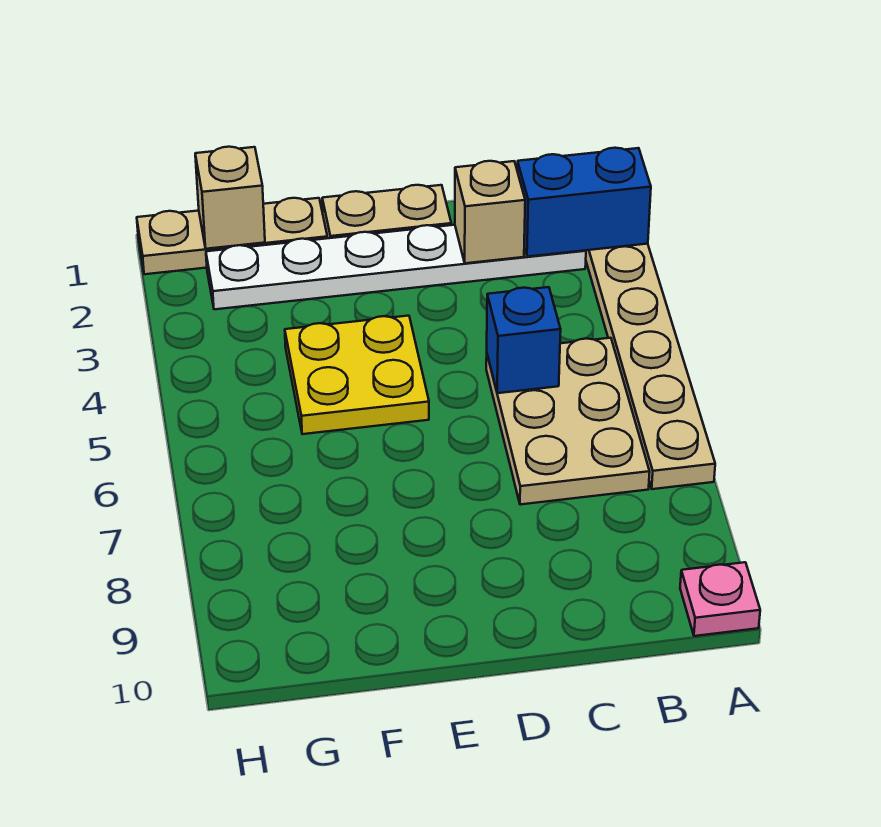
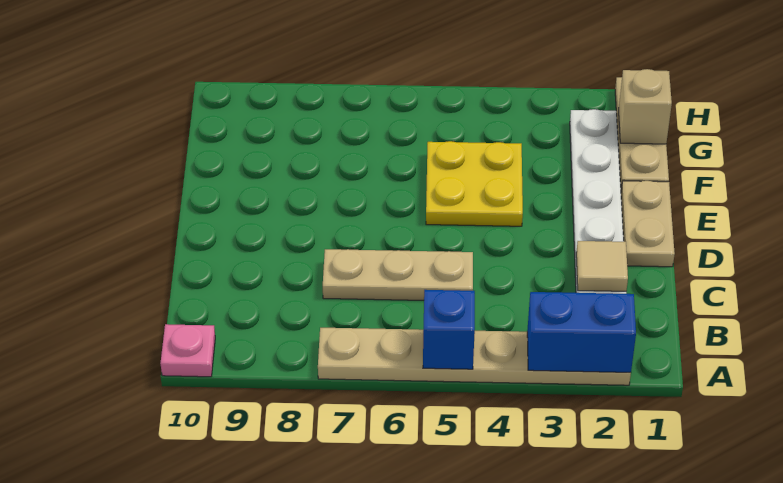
blue 1x2 brick [517,148,651,257] -> blue 1x2 brick turned to [527,292,636,372]
tan 2x3 plate [486,338,650,505] -> tan 1x3 plate [323,249,473,300]
tan 1x1 brick [455,161,525,263] -> tan 1x1 tile [576,241,628,291]
blue 1x1 brick [487,287,561,393] -> blue 1x1 brick moved to [423,290,475,369]

